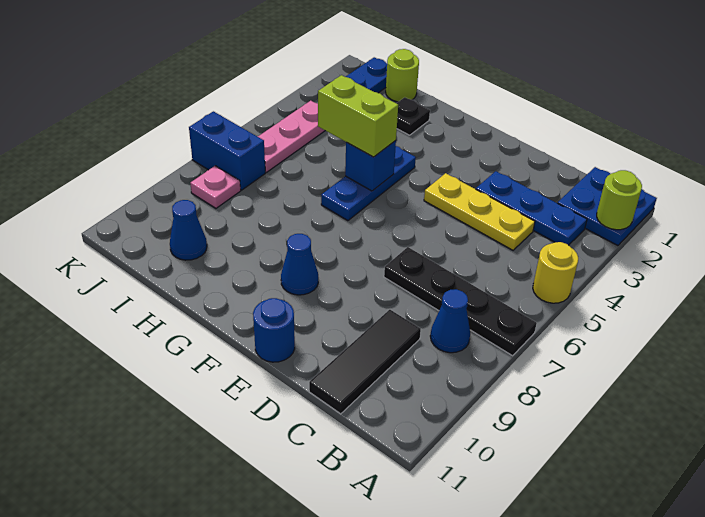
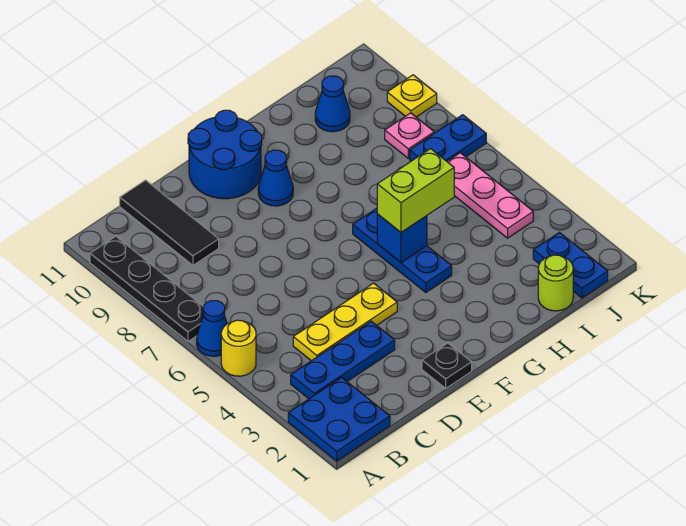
lime 1x1 round brick [597,170,642,230] -> none
black 1x4 plate [384,247,537,356] -> black 1x4 plate turned to [90,236,203,341]
blue 1x1 cone [430,289,470,353] -> blue 1x1 cone moved to [197,301,227,356]
blue 1x1 round brick [253,298,295,362] -> blue 2x2 round brick [188,110,262,199]
black 1x1 plate [397,97,430,135] -> black 1x1 plate moved to [422,343,472,388]
blue 1x2 brick [189,111,265,190] -> blue 1x2 plate [410,115,486,161]
none -> yellow 1x1 plate [387,75,437,117]

